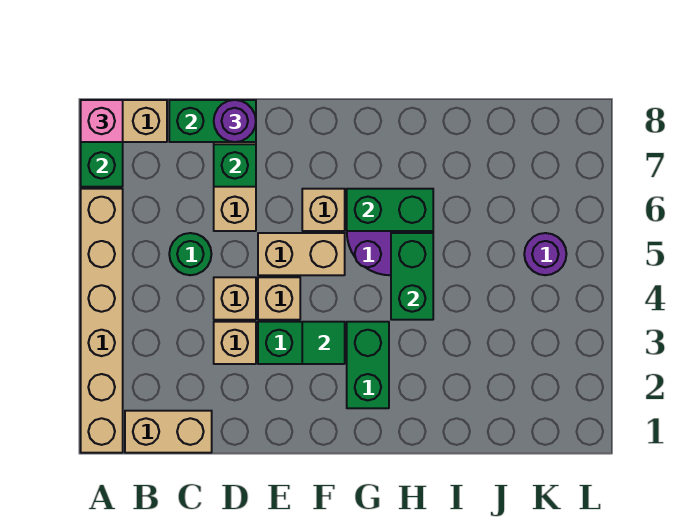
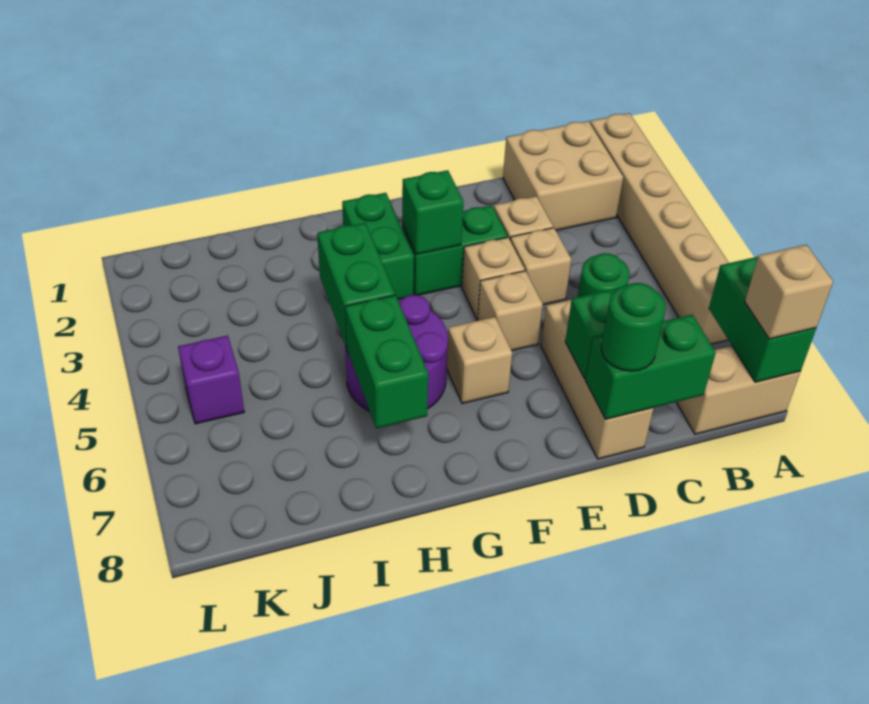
pink 1x1 brick [81,100,123,142] -> tan 1x1 brick [745,245,833,339]
tan 1x2 brick [125,411,212,453] -> tan 2x2 brick [503,121,623,230]
purple 1x1 round brick [214,100,256,142] -> green 1x1 round brick [601,283,666,371]
tan 1x2 brick [258,233,345,275] -> tan 1x1 brick [478,271,543,351]
green 1x1 tile [302,322,345,364] -> green 1x1 brick [402,170,463,254]
green 1x2 brick [347,189,433,231] -> green 1x2 brick turned to [345,295,428,428]
purple 1x1 round brick [524,233,566,275] -> purple 1x1 brick [178,336,244,424]

